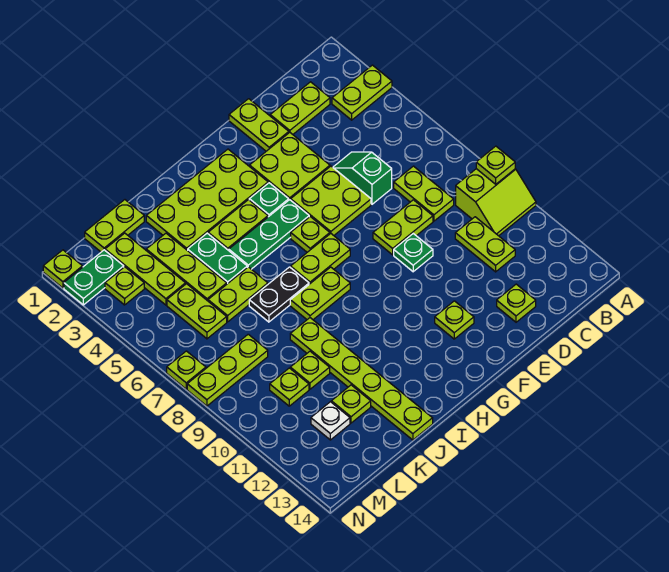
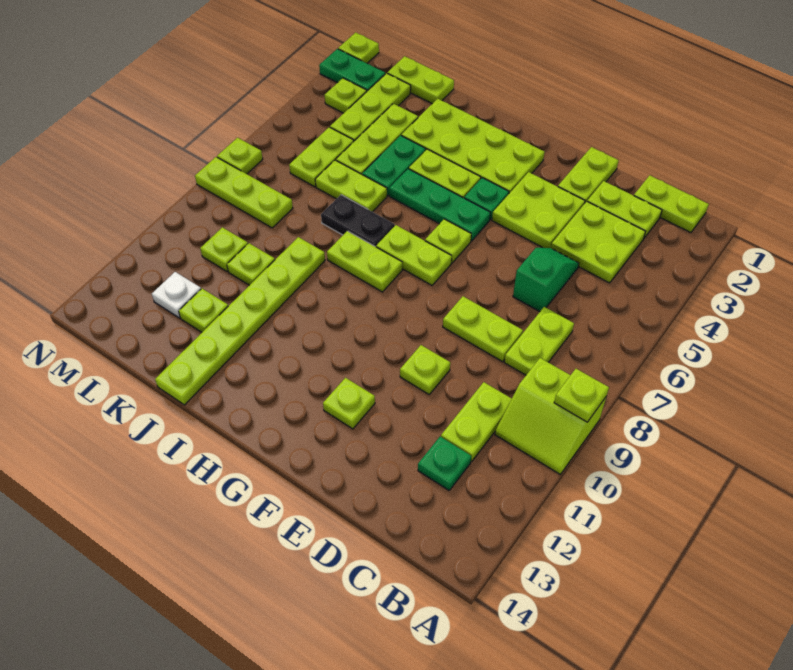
lime 1x2 plate [332,65,392,120] -> lime 1x2 plate moved to [634,175,709,233]
lime 1x1 plate [497,284,536,322] -> lime 1x1 plate moved to [400,345,450,394]
lime 2x2 plate [291,166,371,235] -> lime 2x2 plate moved to [551,201,645,283]
green 1x1 plate [394,234,433,272] -> green 1x1 plate moved to [418,437,471,490]

